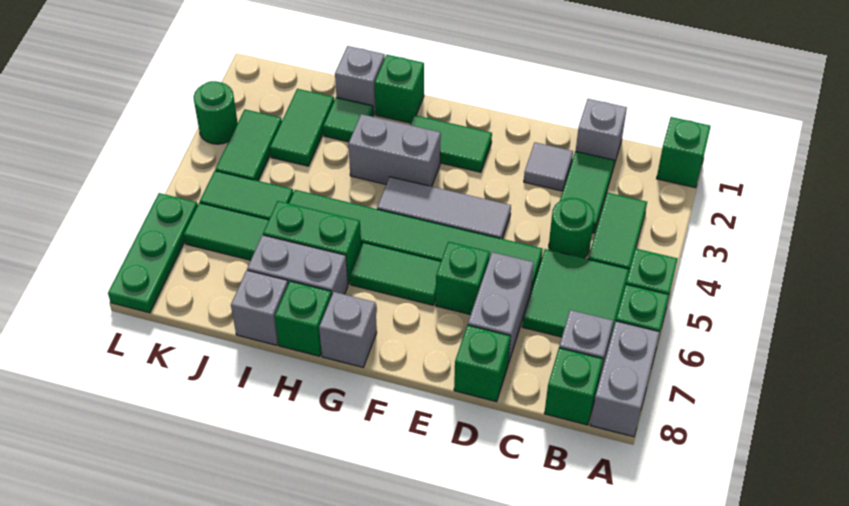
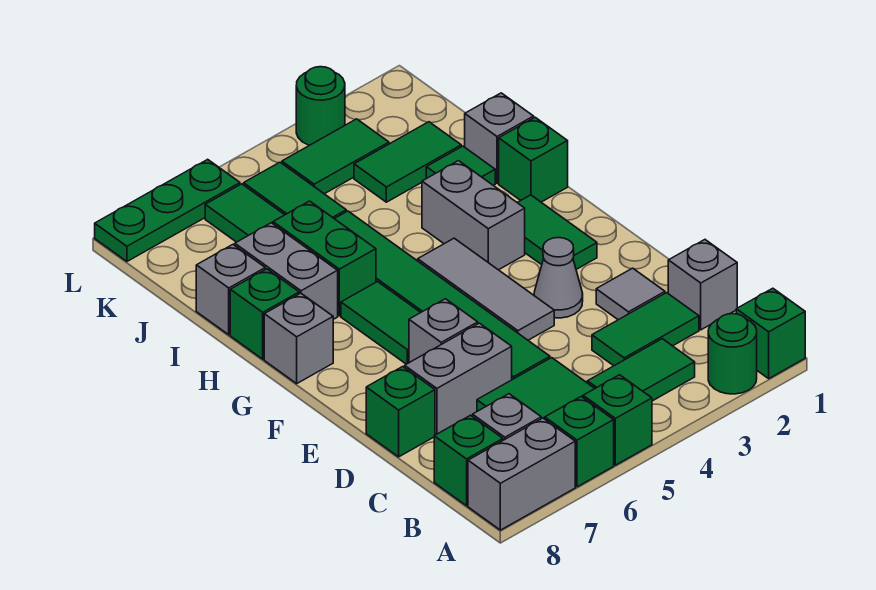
green 1x1 round brick [549,198,595,258] -> green 1x1 round brick moved to [708,314,757,394]
none -> grey 1x1 cone [534,238,583,318]
green 1x1 brick [436,242,490,315] -> grey 1x1 brick [409,299,478,363]

